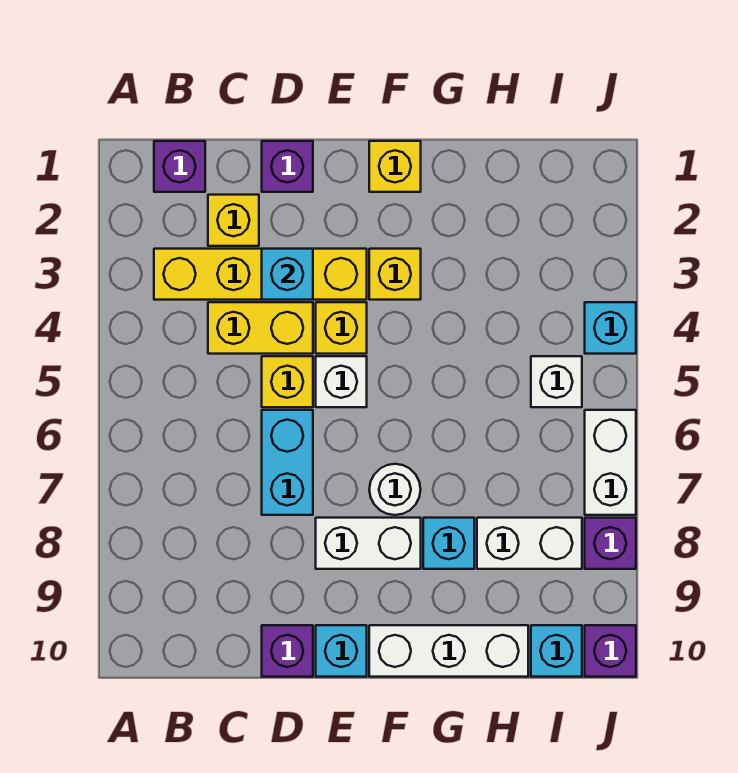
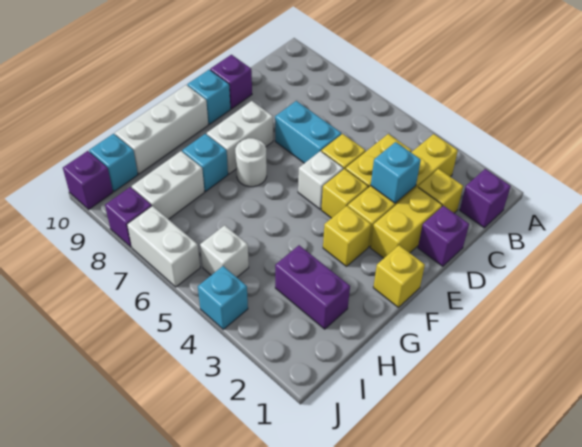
none -> yellow 1x2 brick [370,187,442,258]
none -> purple 1x2 brick [275,245,350,329]

